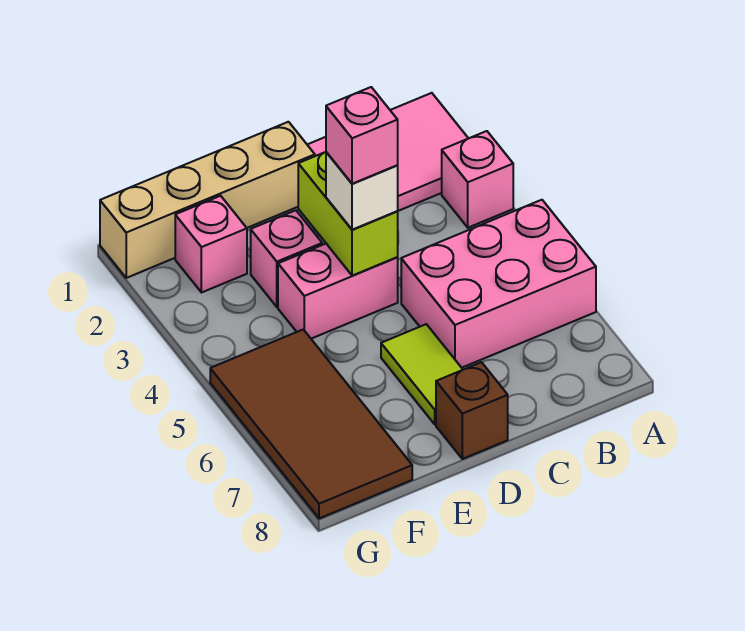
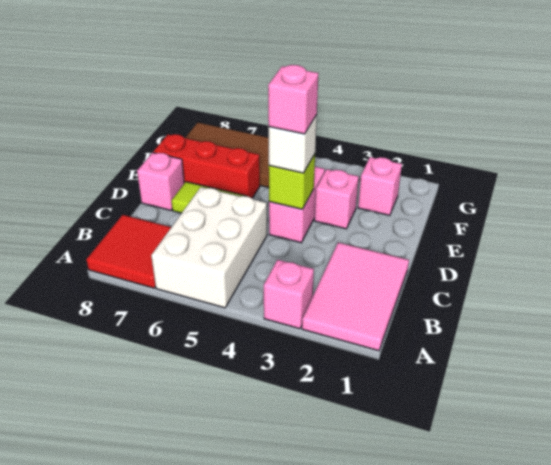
pink 2x3 brick [401,200,596,368] -> white 2x3 brick [151,187,267,308]
none -> red 2x2 tile [86,215,171,288]
tan 1x4 brick [100,122,315,278] -> none
lime 1x2 brick [298,152,398,276] -> lime 1x1 brick [269,154,315,209]
brown 1x1 brick [436,362,508,459] -> pink 1x1 brick [137,152,184,210]
none -> red 1x3 brick [153,134,260,198]

